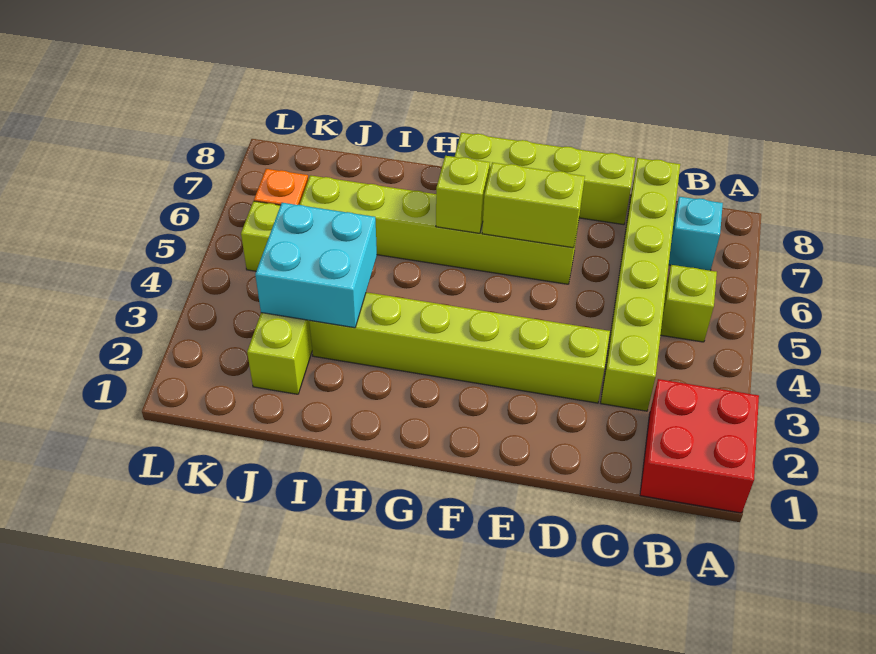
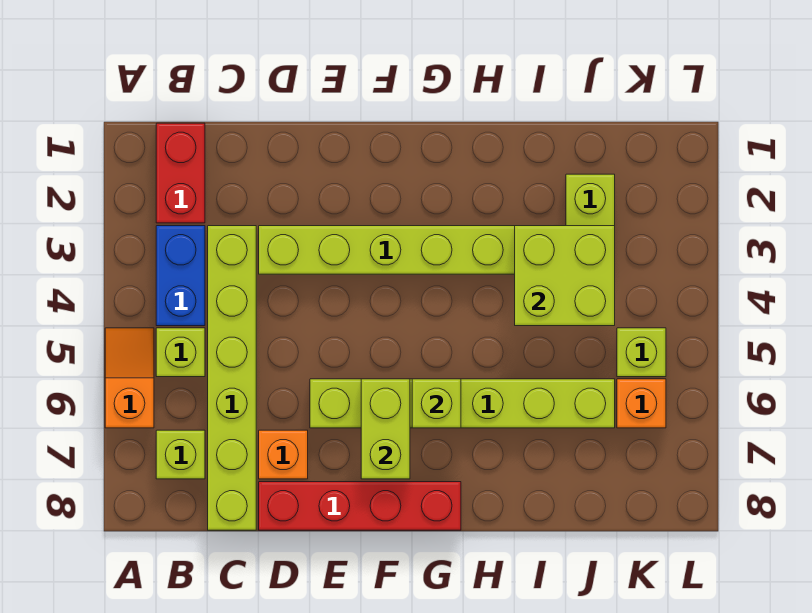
red 2x2 brick [640,379,759,513] -> red 1x2 brick [156,123,205,223]
none -> orange 1x2 slope [105,328,154,428]
none -> blue 1x2 brick [156,226,205,326]
cyan 1x1 brick [669,197,723,271] -> lime 1x1 brick [156,430,205,479]
none -> orange 1x1 brick [259,430,308,479]
lime 1x4 brick [455,133,635,225] -> red 1x4 brick [259,482,461,530]
lime 1x2 brick [482,162,585,248] -> lime 1x2 brick turned to [361,379,410,479]
cyan 2x2 brick [255,203,377,328] -> lime 2x2 brick [515,226,615,326]

